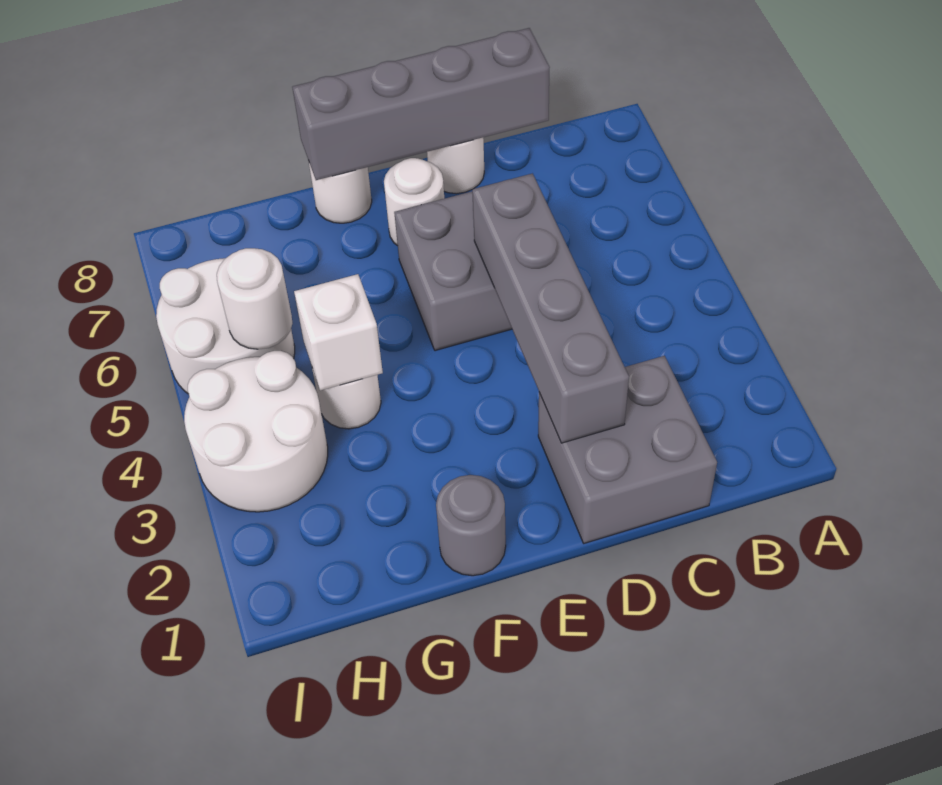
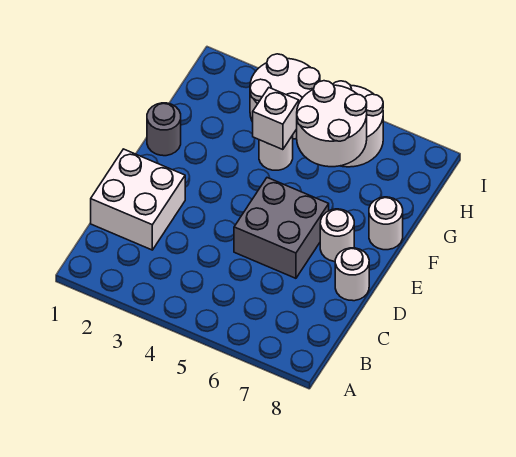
grey 2x2 brick [538,356,717,543] -> white 2x2 brick [91,149,185,250]
grey 1x4 brick [292,28,550,180] -> none
grey 1x4 brick [472,174,629,443] -> none
white 1x1 round brick [217,248,292,349] -> white 2x2 round brick [297,81,367,167]

